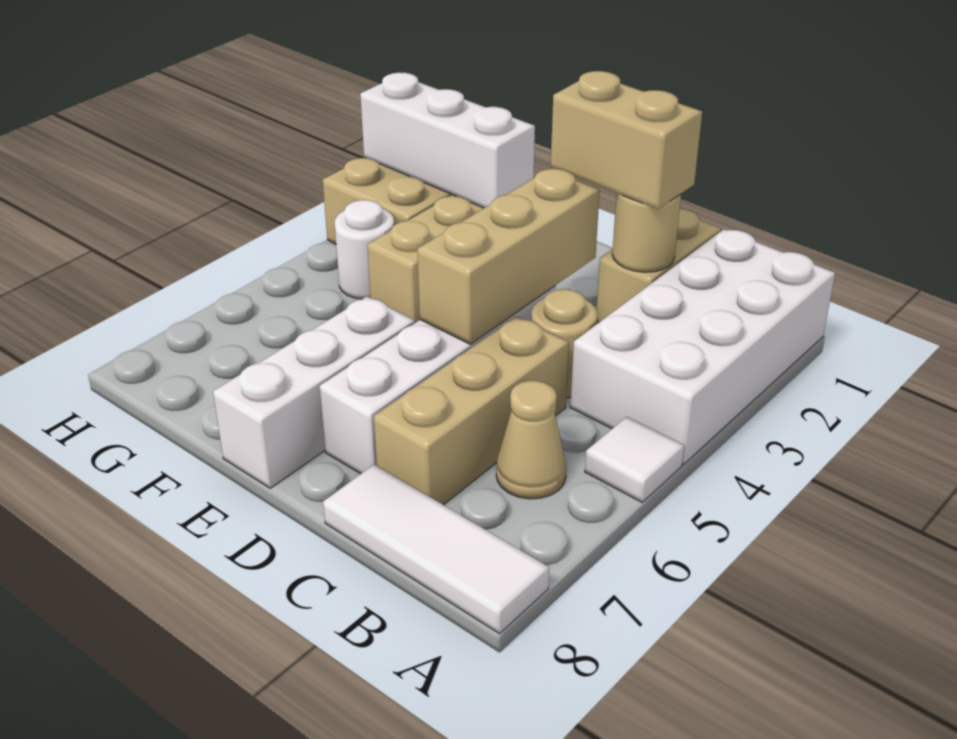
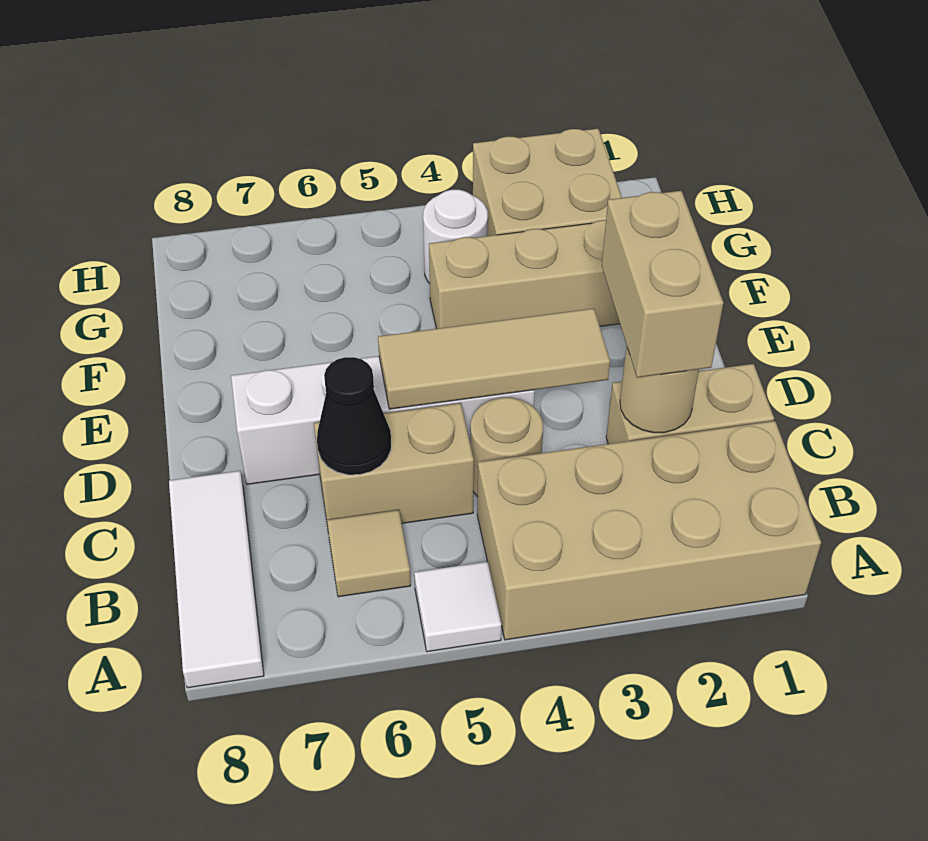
white 2x4 brick [570,229,835,465] -> tan 2x4 brick [477,421,821,640]
tan 1x1 cone [496,381,566,499] -> tan 1x1 tile [327,510,411,597]
tan 1x3 brick [374,317,569,505] -> tan 1x2 brick [314,403,474,526]
none -> black 1x1 cone [317,357,391,475]
tan 1x3 brick [417,169,600,344] -> tan 1x3 tile [378,308,610,409]
white 1x3 brick [213,297,415,488] -> none
white 1x3 brick [360,73,535,208] -> none

